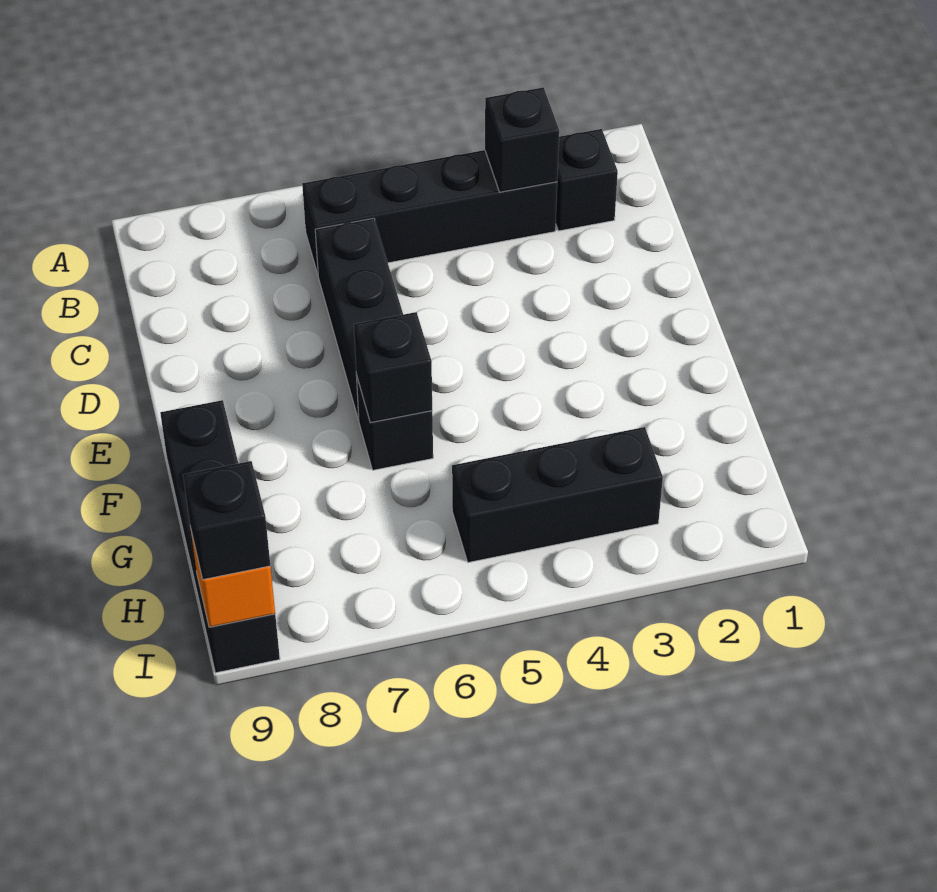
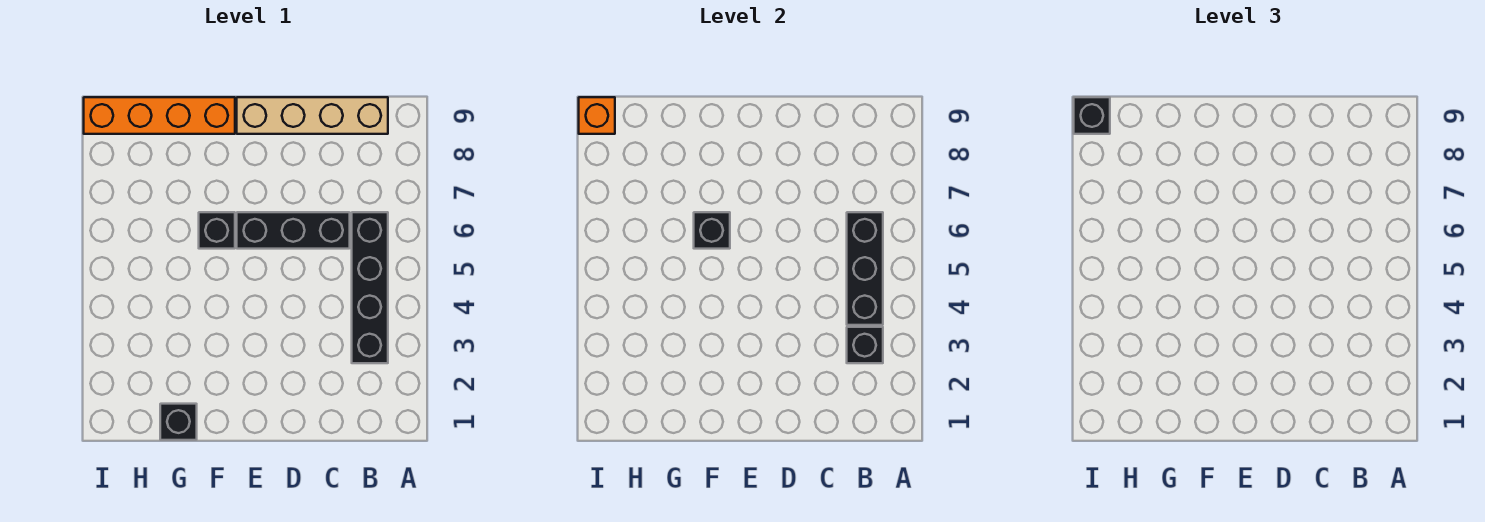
black 1x1 brick [556,129,618,231] -> black 1x1 brick moved to [160,404,197,440]
none -> tan 1x4 brick [237,97,388,134]
black 1x4 brick [160,400,280,673] -> orange 1x4 brick [84,97,235,134]
black 1x3 brick [452,427,663,563] -> black 1x3 brick moved to [847,212,883,325]

